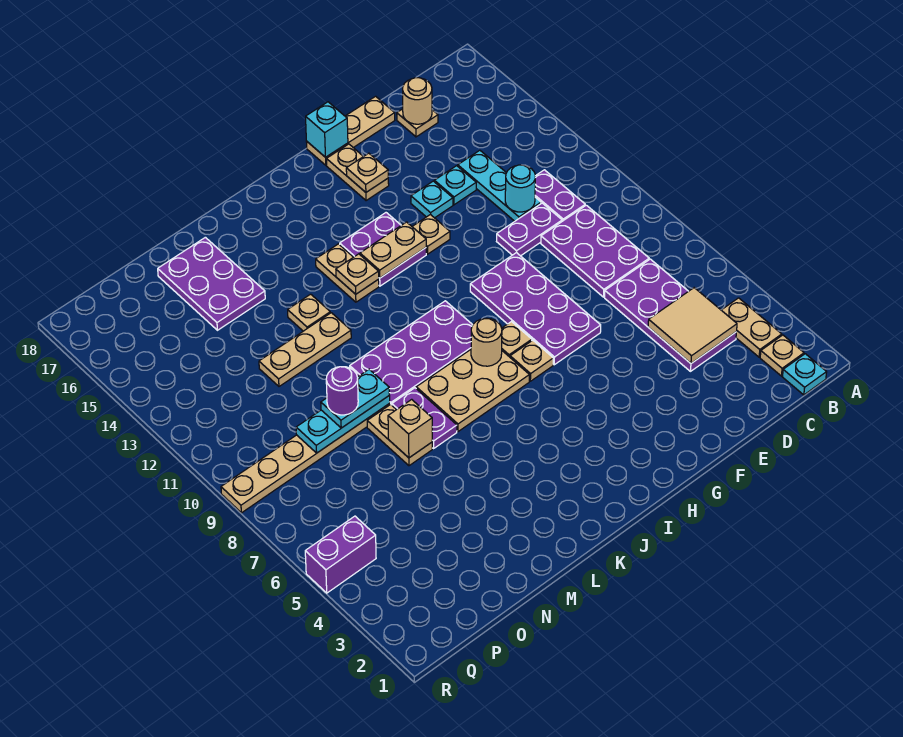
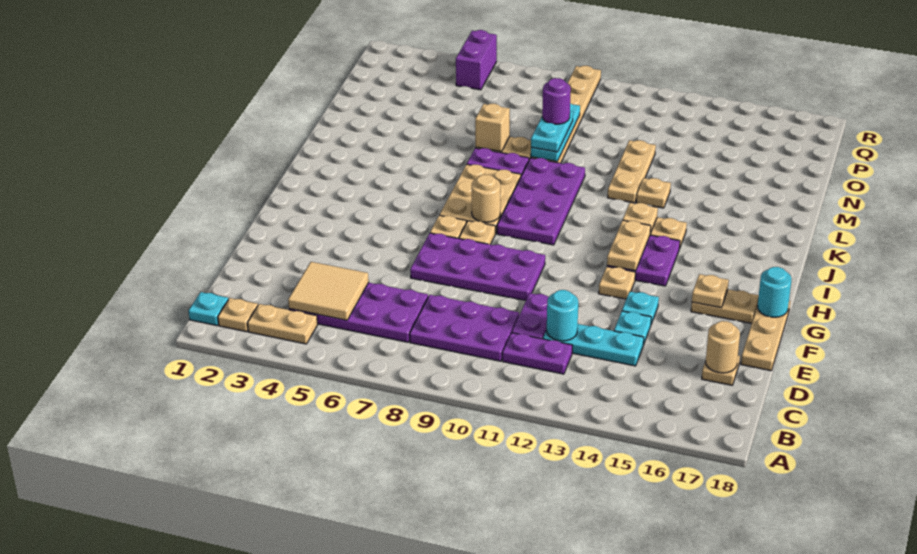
cyan 1x1 brick [306,102,348,157] -> cyan 1x1 round brick [758,267,792,317]
purple 2x3 plate [158,237,265,330] -> none

